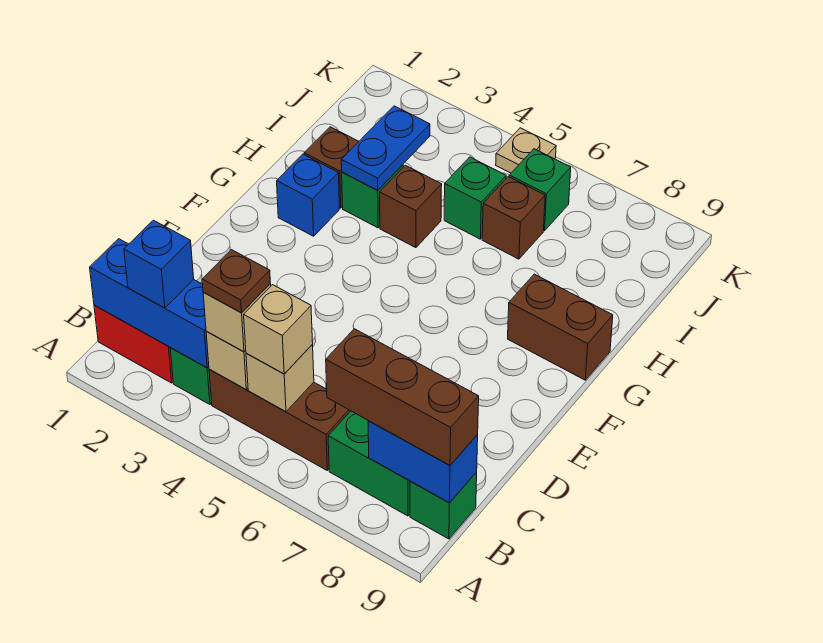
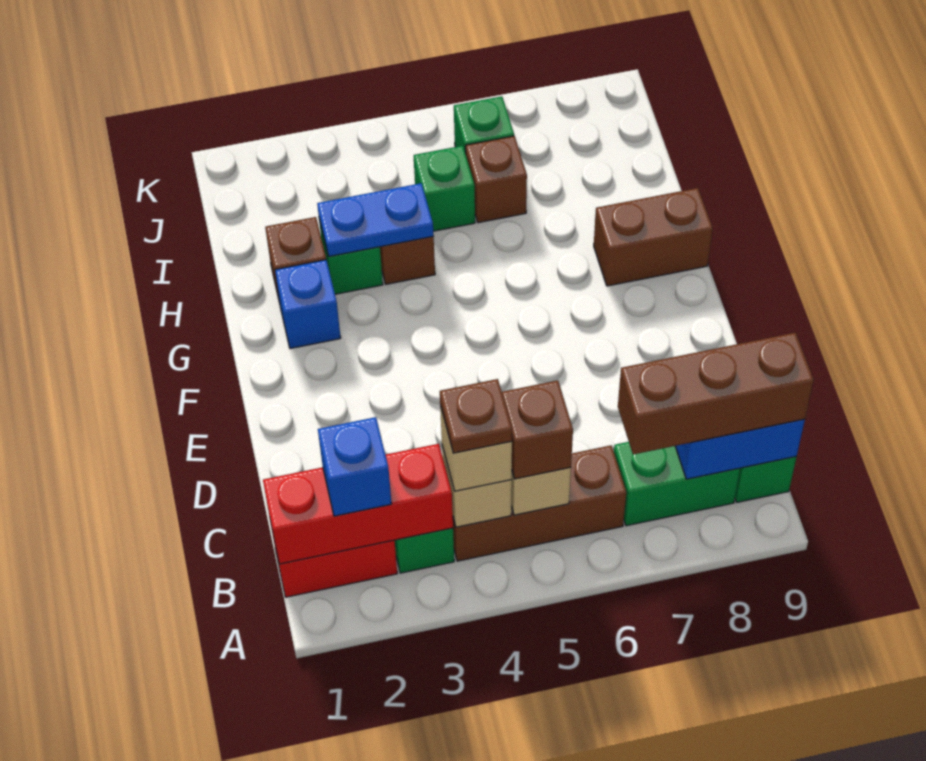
blue 1x3 brick [90,239,209,368] -> red 1x3 brick [263,444,453,564]
tan 1x1 brick [244,285,313,374] -> brown 1x1 brick [502,381,573,479]
blue 1x2 plate [341,106,430,190] -> blue 1x2 plate turned to [317,183,434,256]
tan 1x1 plate [496,128,556,173] -> none

